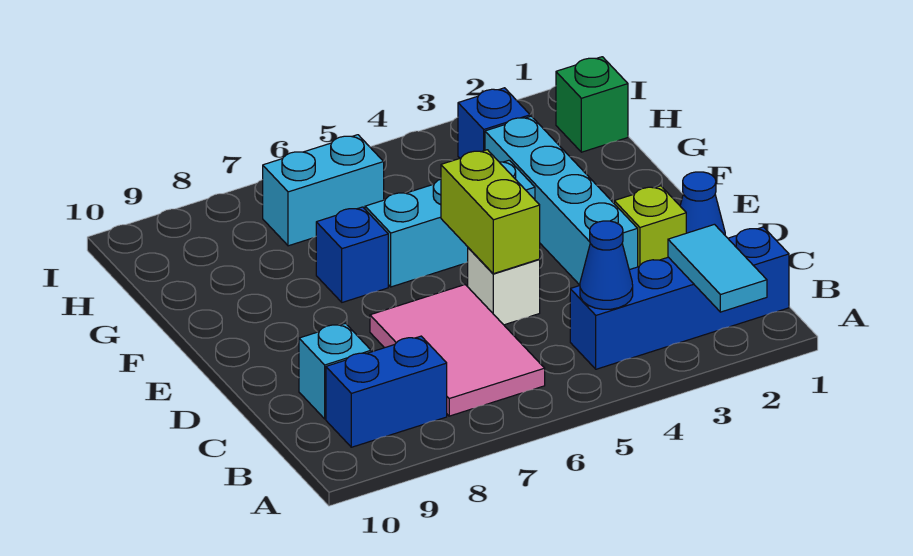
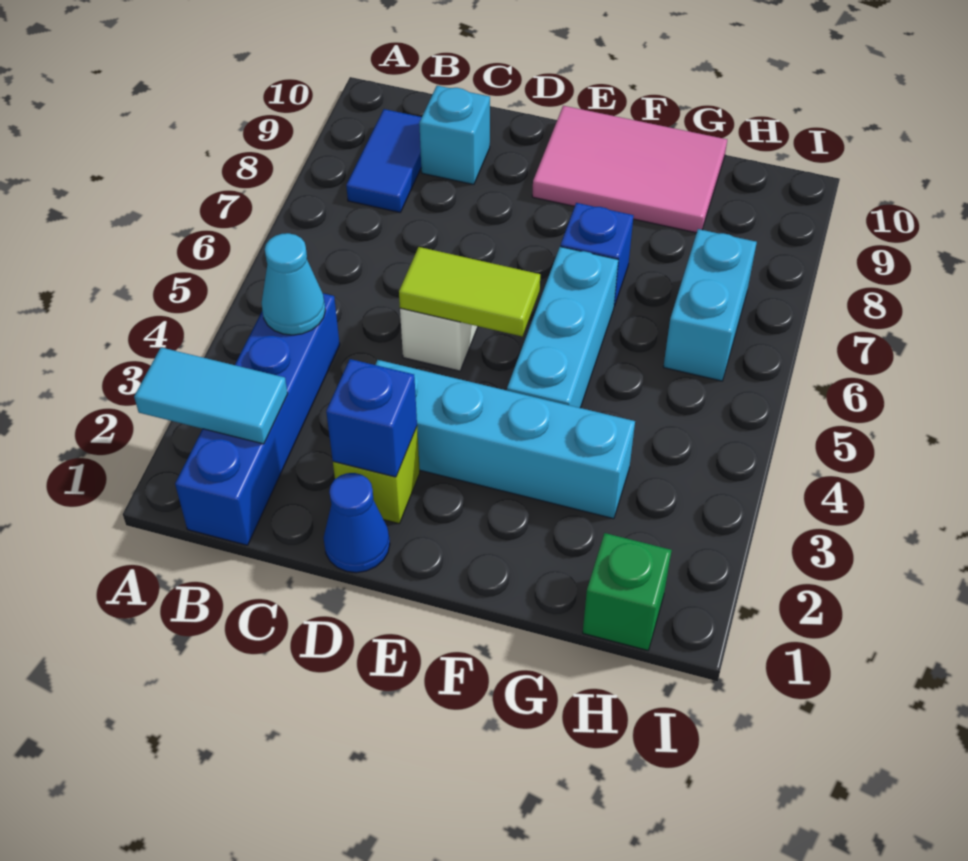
blue 1x1 cone [580,221,633,309] -> cyan 1x1 cone [262,233,325,335]
pink 2x3 tile [370,285,545,416] -> pink 2x3 tile moved to [532,106,727,233]
blue 1x2 brick [326,336,447,447] -> blue 1x2 tile [346,109,422,212]
lime 1x2 brick [441,150,540,274] -> lime 1x2 tile [399,247,540,336]
blue 1x1 brick [458,88,530,158] -> blue 1x1 brick moved to [326,359,417,477]

